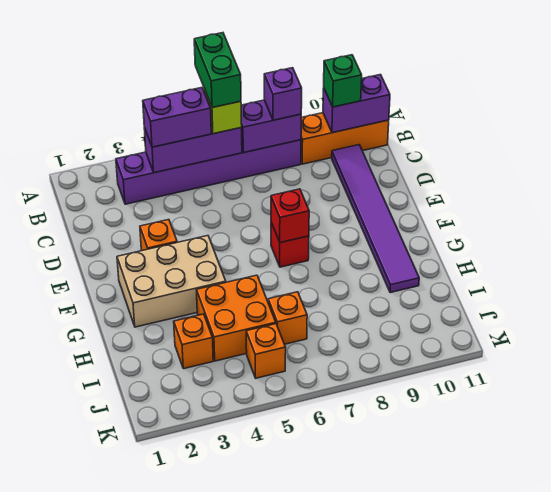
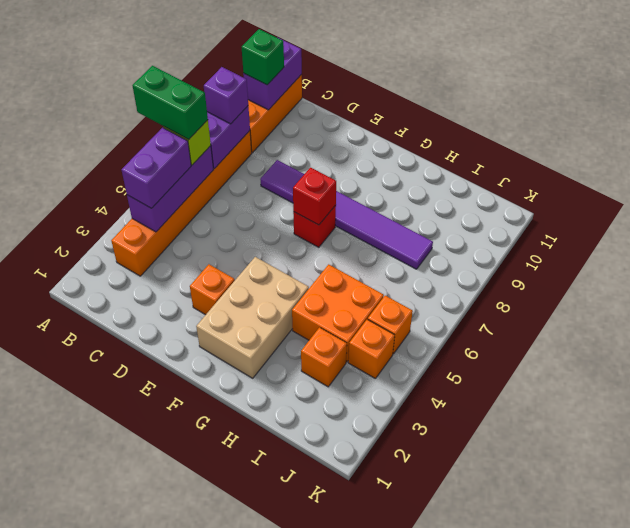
purple 1x6 brick [116,140,301,204] -> orange 1x6 brick [111,131,252,276]
purple 1x6 tile [332,145,419,293] -> purple 1x6 tile moved to [260,160,433,269]
orange 1x1 brick [268,292,307,344] -> orange 1x1 brick moved to [348,319,395,379]

